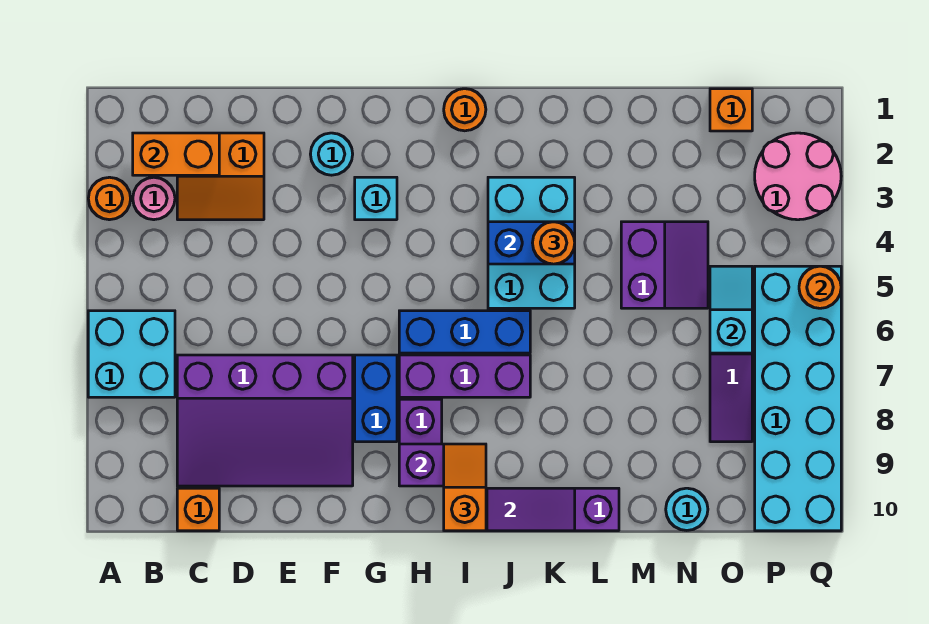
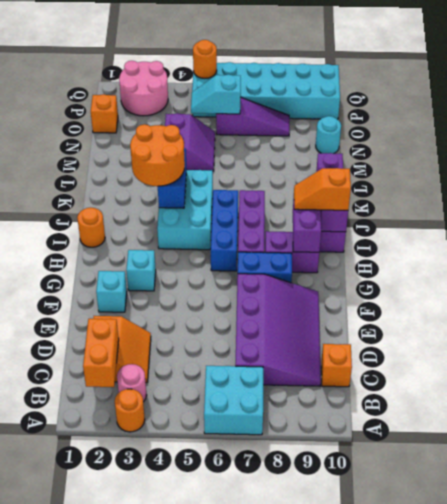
cyan 1x1 round brick [310,133,353,175] -> cyan 1x1 brick [96,271,127,312]
cyan 2x3 brick [488,177,575,308] -> cyan 2x3 brick turned to [157,170,213,250]
orange 1x1 round brick [533,222,575,264] -> orange 2x2 round brick [130,124,185,186]
purple 2x2 slope [621,222,708,308] -> purple 2x2 slope turned to [165,113,215,171]

